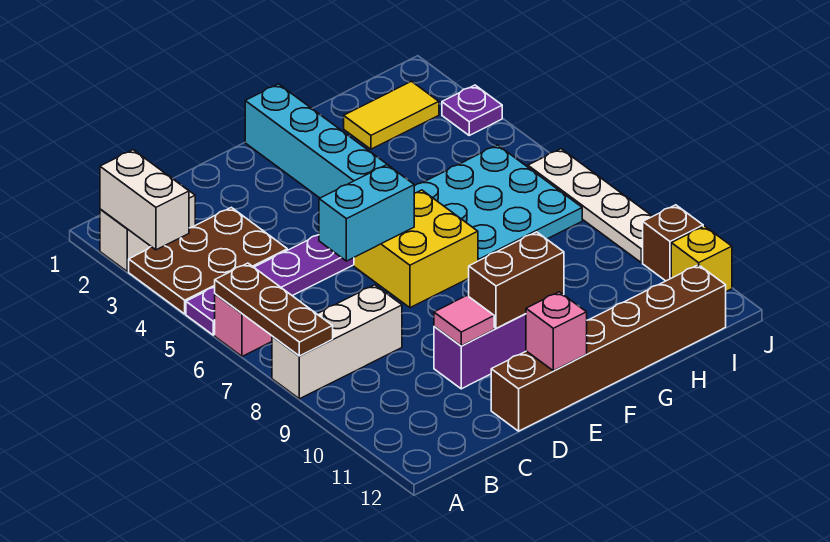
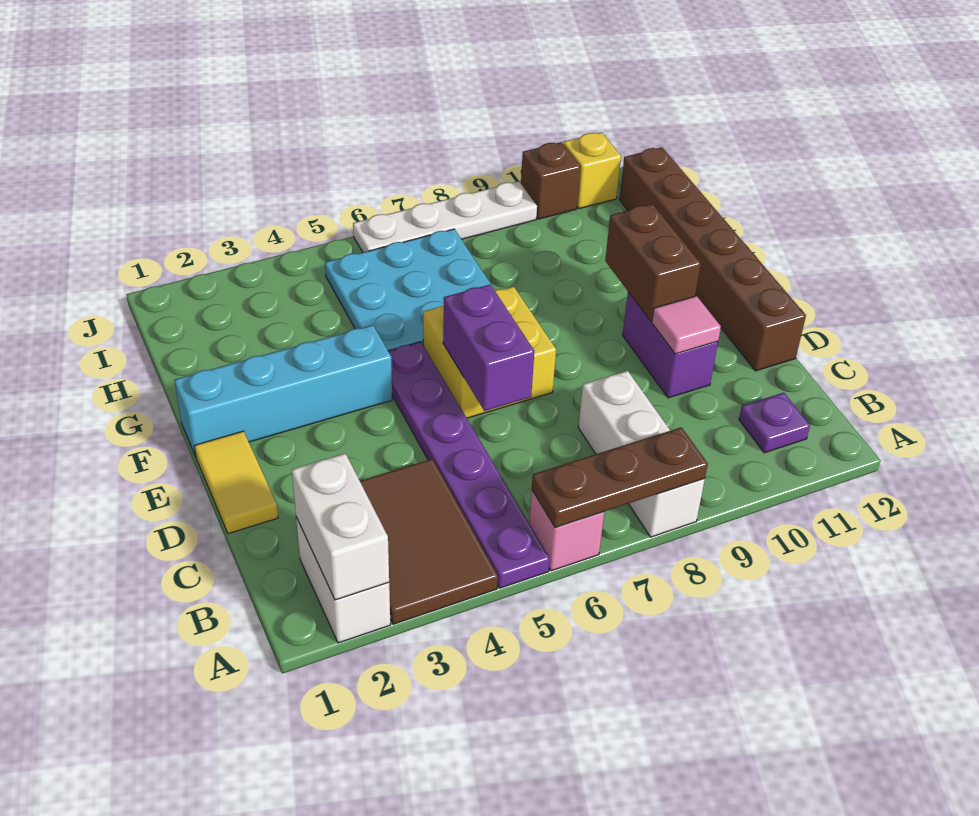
white 1x2 brick [100,150,189,250] -> white 1x2 brick turned to [292,453,389,600]
brown 2x3 plate [129,207,287,314] -> brown 2x3 tile [360,459,498,624]
cyan 1x2 brick [319,165,414,261] -> purple 1x2 brick [443,285,534,411]
pink 1x1 brick [526,292,587,371] -> none
yellow 1x2 tile [344,81,439,149] -> yellow 1x2 tile moved to [194,431,278,534]
purple 1x1 plate [442,85,502,135] -> purple 1x1 plate moved to [739,393,810,453]

